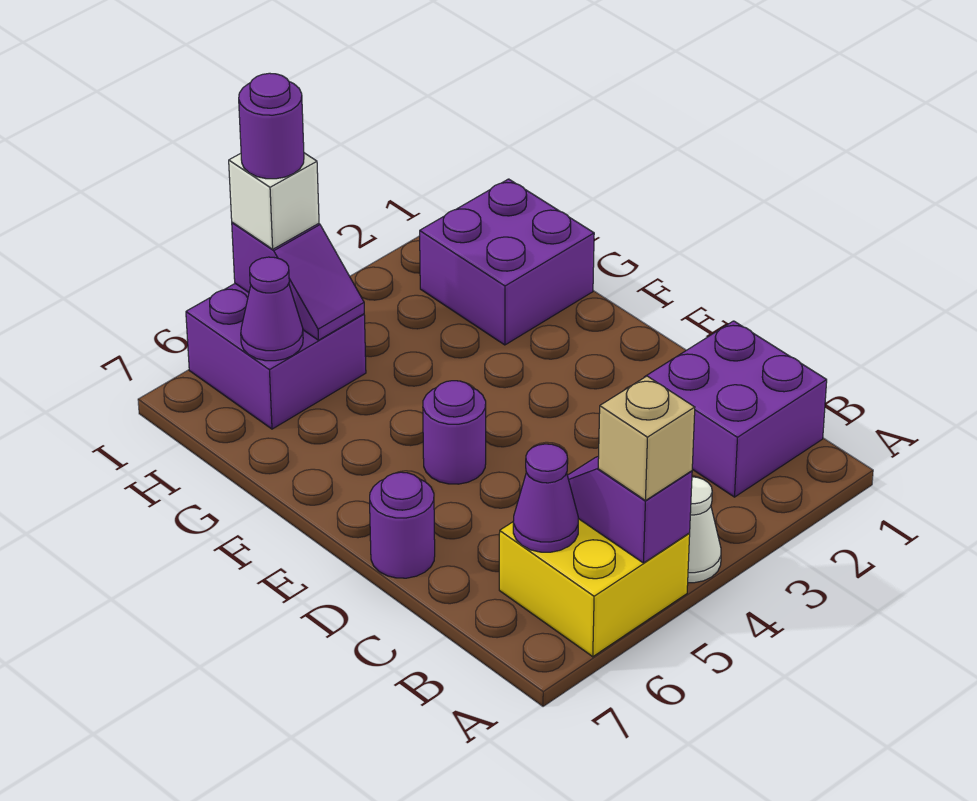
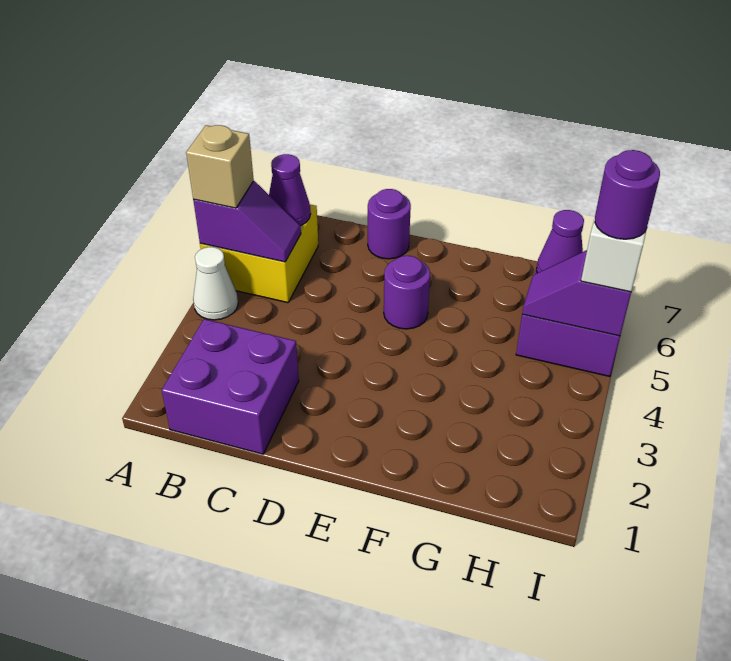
purple 2x2 brick [420,179,594,345] -> none

